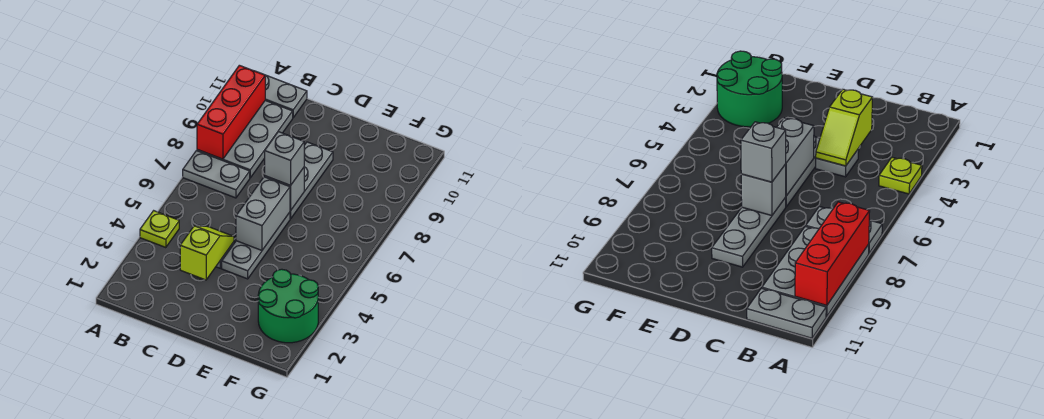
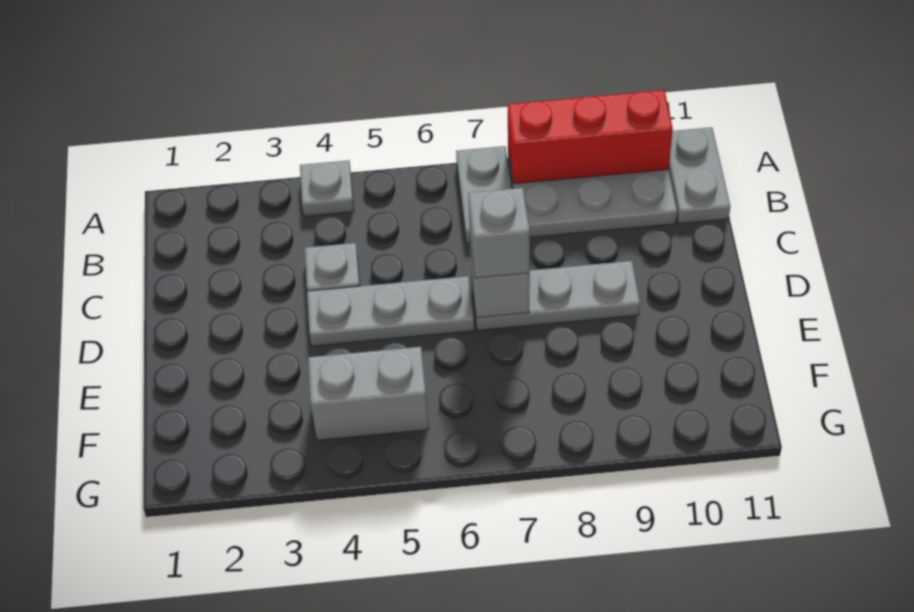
lime 1x1 plate [140,211,179,248] -> grey 1x1 plate [300,160,354,216]
lime 1x2 slope [180,226,234,280] -> none
grey 1x2 brick [236,177,290,250] -> grey 1x2 brick moved to [308,347,429,440]
green 2x2 round brick [258,269,318,343] -> none

